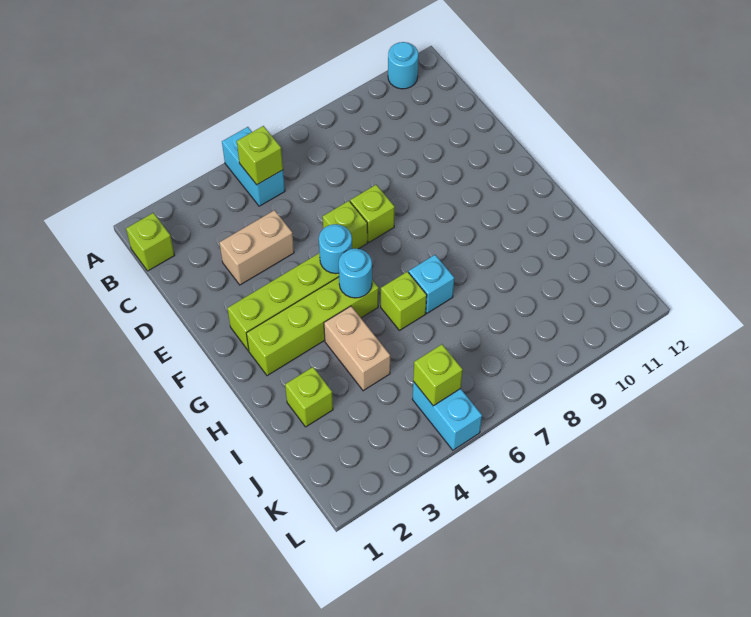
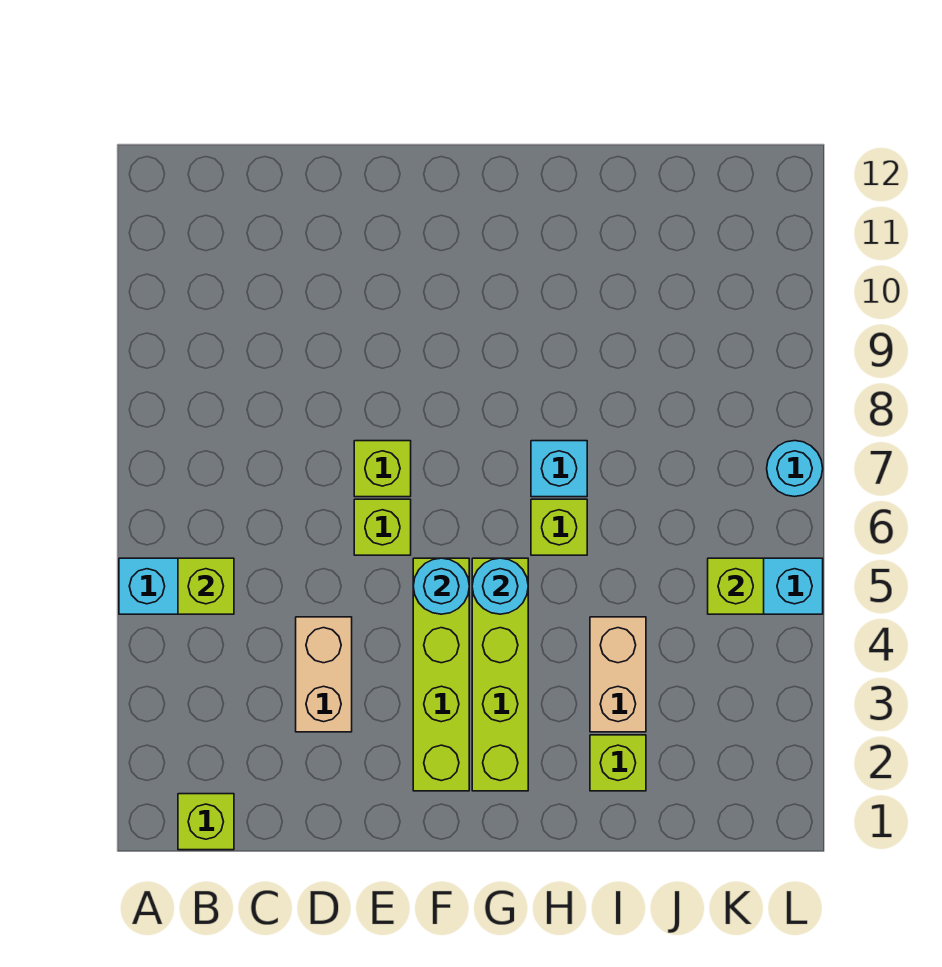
cyan 1x1 round brick [388,42,418,89] -> cyan 1x1 round brick moved to [767,441,823,497]
tan 1x2 brick [324,306,390,391] -> tan 1x2 brick turned to [590,617,646,732]

